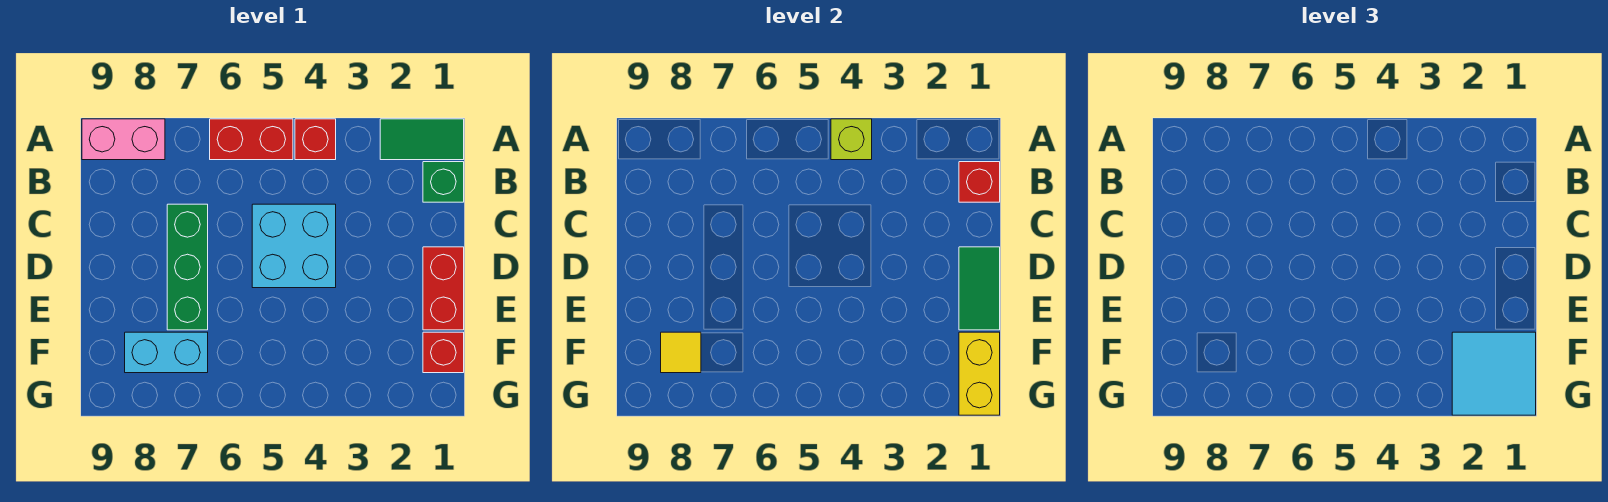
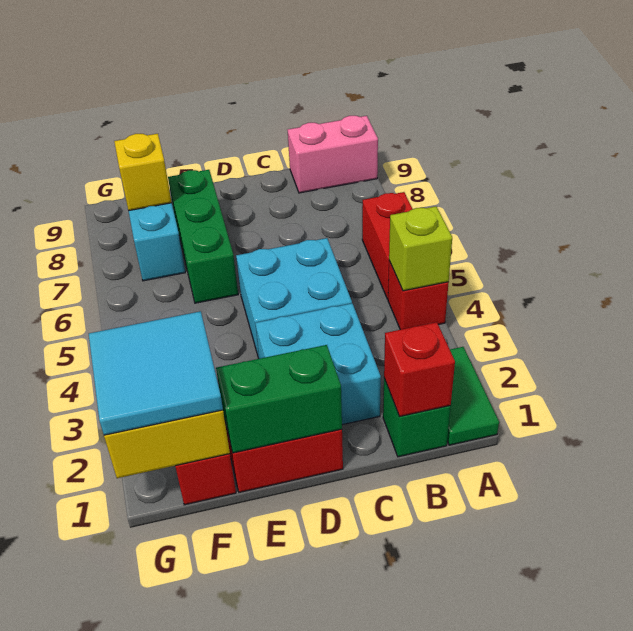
pink 1x2 brick [82,119,165,160] -> pink 1x2 brick turned to [288,116,378,193]
none -> cyan 2x2 brick [255,303,381,425]
green 1x3 brick [167,204,208,330] -> green 1x3 brick turned to [168,170,238,303]
green 1x2 tile [959,247,1000,330] -> green 1x2 brick [216,345,342,453]
yellow 1x1 tile [661,332,701,373] -> yellow 1x1 brick [114,134,172,211]

